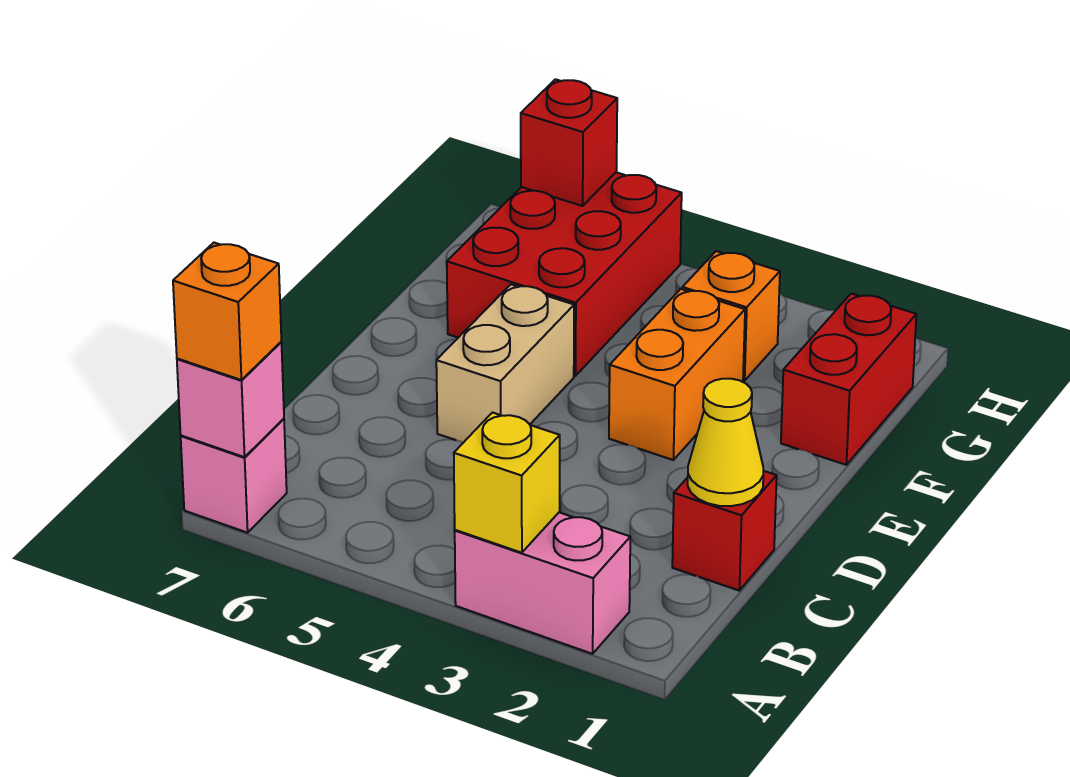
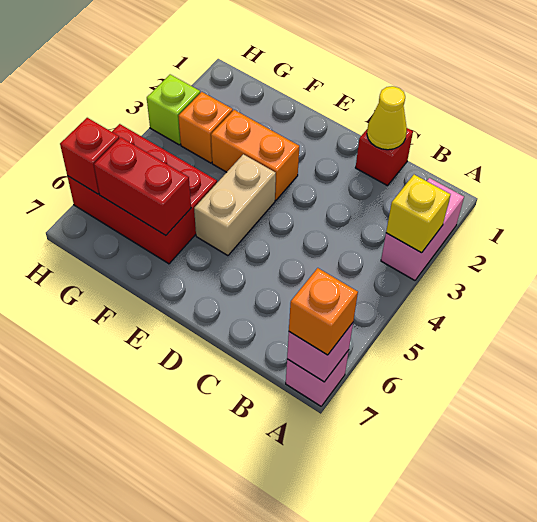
tan 1x2 brick [436,284,574,443] -> tan 1x2 brick turned to [194,154,276,256]
red 1x2 brick [781,293,916,465] -> red 1x2 brick moved to [94,137,191,235]
none -> lime 1x1 brick [147,74,200,145]

